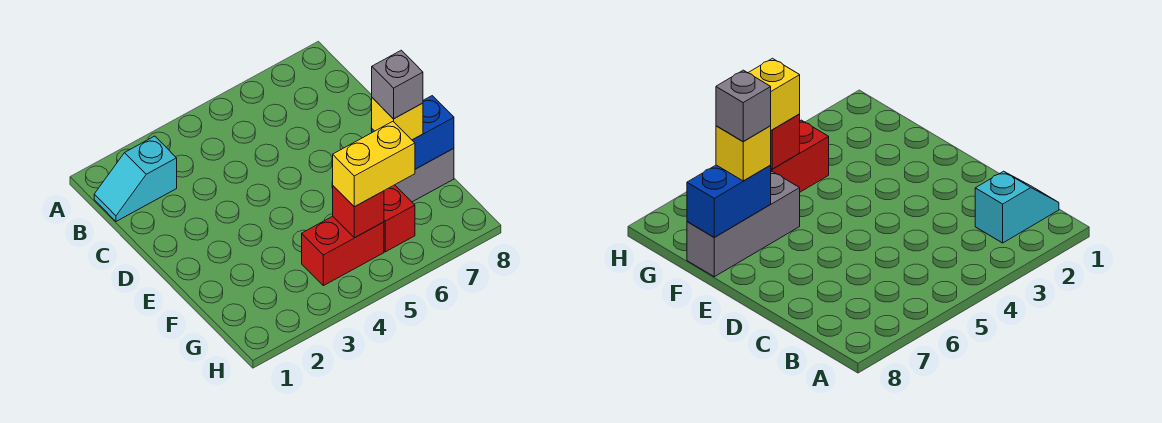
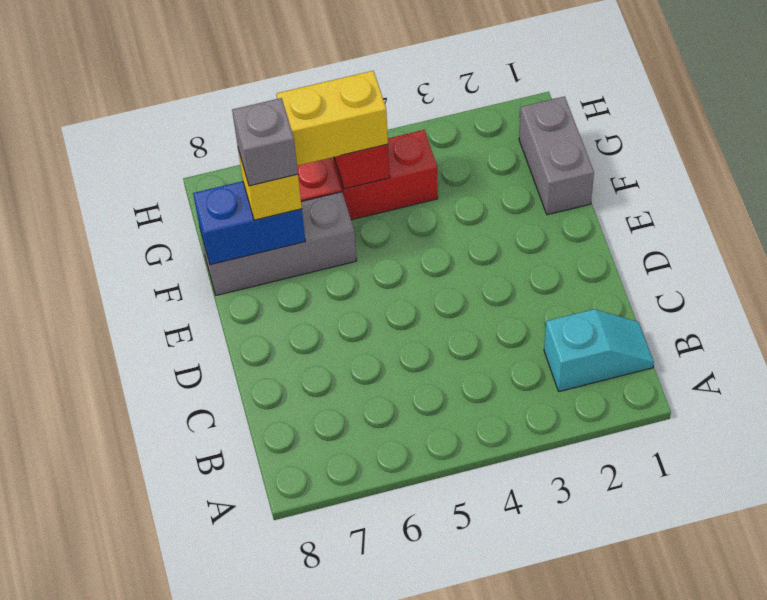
none -> grey 1x2 brick [519,96,594,215]

